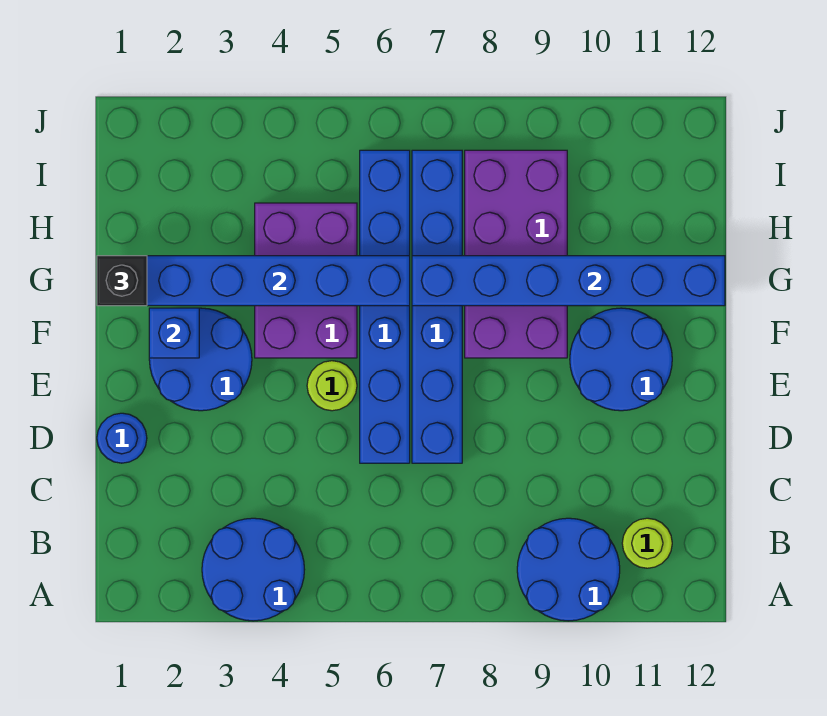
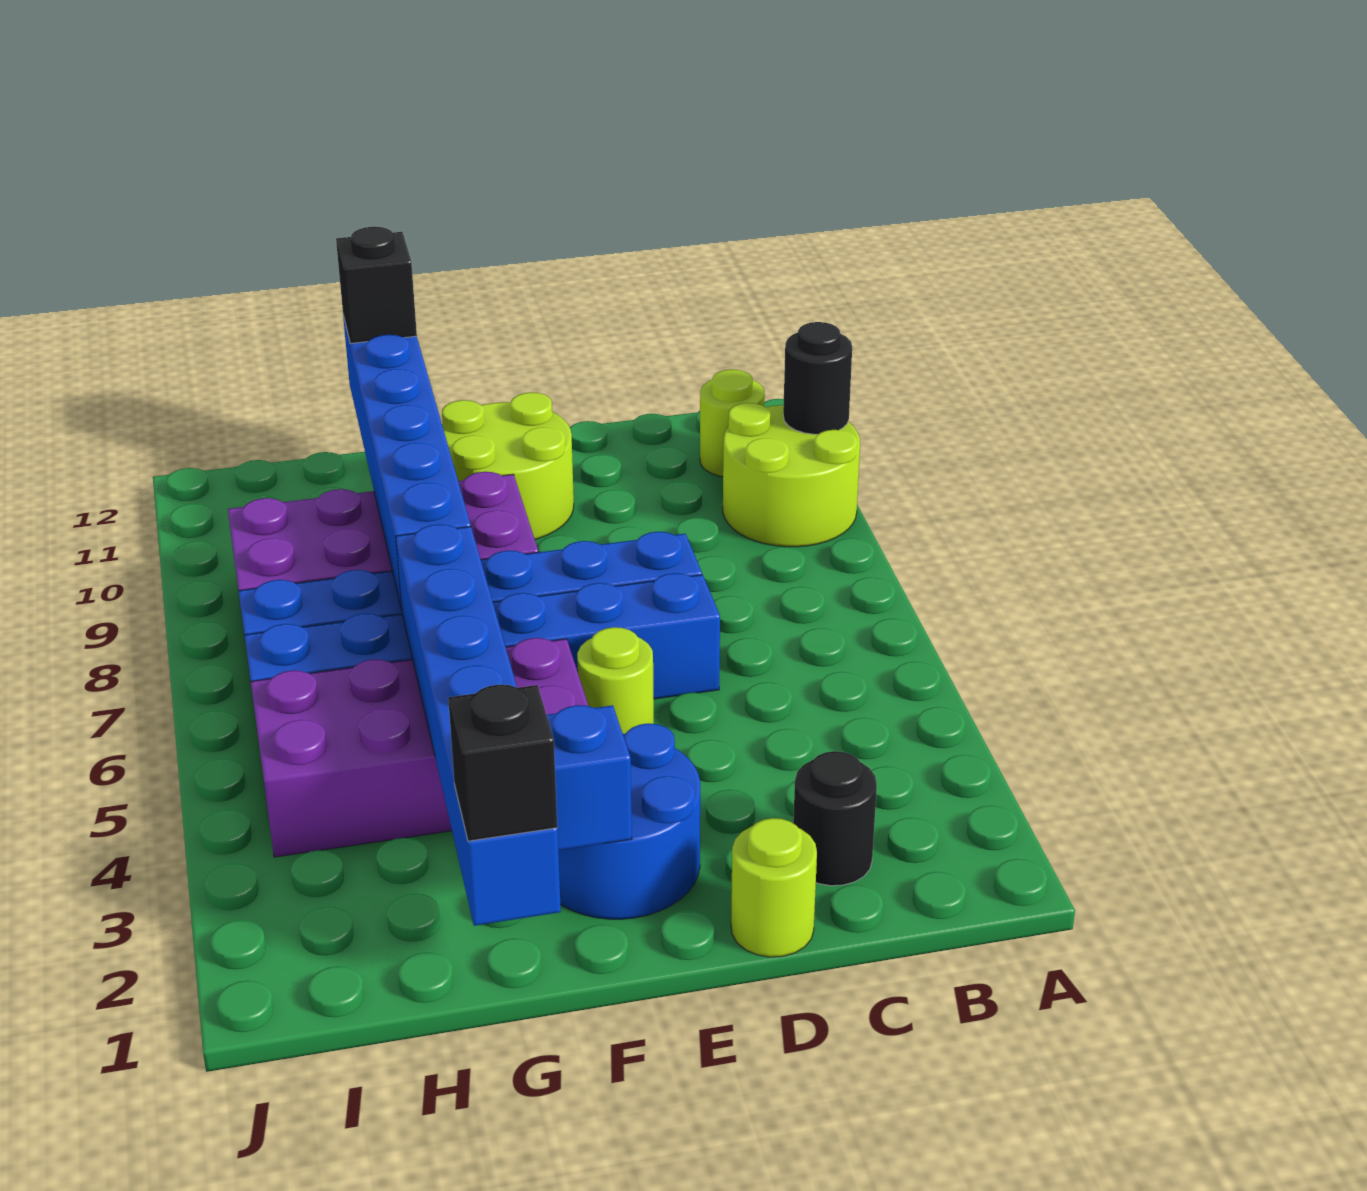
blue 2x2 round brick [202,518,305,621] -> none
blue 2x2 round brick [517,518,620,621] -> lime 2x2 round brick [723,403,860,547]
none -> black 1x1 round brick [783,322,852,434]
none -> black 1x1 round brick [793,751,877,886]
blue 1x1 round brick [97,413,147,463] -> lime 1x1 round brick [731,818,817,957]
blue 2x2 round brick [570,308,672,411] -> lime 2x2 round brick [442,392,574,539]
purple 2x3 brick [255,203,357,358] -> purple 2x4 brick [251,638,588,857]
none -> black 1x1 brick [336,227,417,343]

